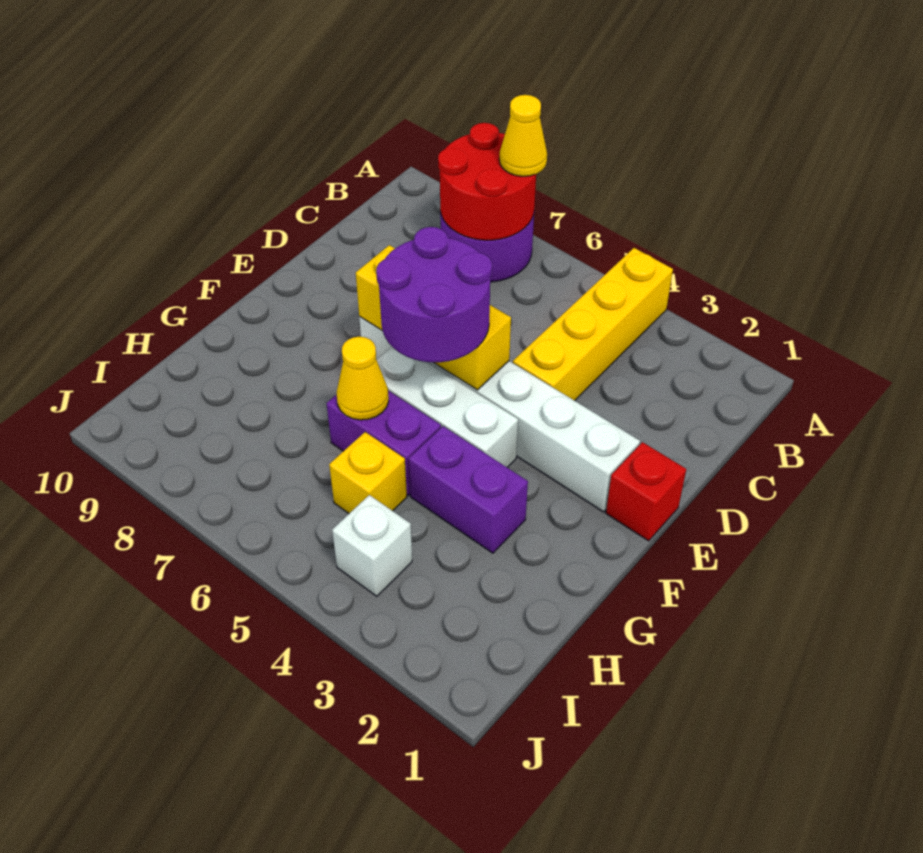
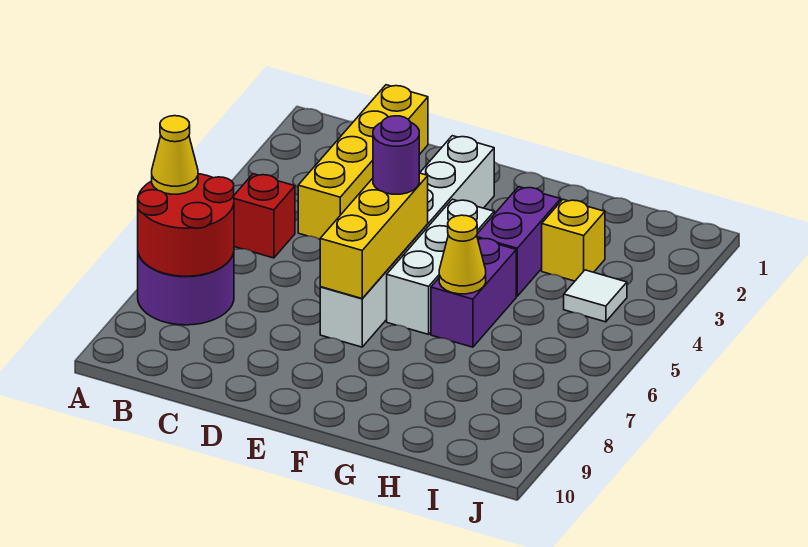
yellow 1x4 brick [513,248,673,401] -> yellow 1x4 brick turned to [298,85,428,240]
red 1x1 brick [606,442,686,541] -> red 1x1 brick moved to [234,174,295,258]
purple 2x2 round brick [376,227,492,362] -> purple 1x1 round brick [373,116,419,194]
yellow 1x1 brick [329,432,407,513] -> yellow 1x1 brick moved to [542,200,605,281]
white 1x1 brick [332,495,412,596] -> white 1x1 tile [564,270,627,322]

